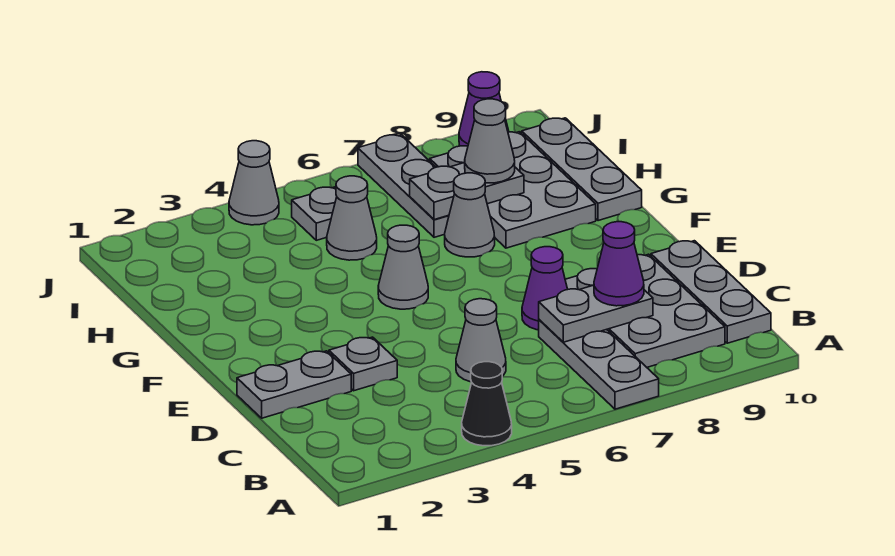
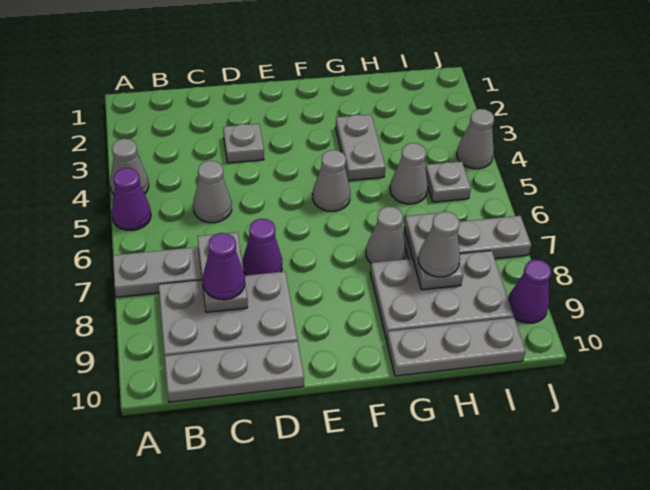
black 1x1 cone [462,362,512,446] -> grey 1x1 cone [110,139,149,194]
none -> purple 1x1 cone [111,168,151,230]
grey 1x2 plate [237,351,351,418] -> grey 1x2 plate moved to [335,114,386,181]

